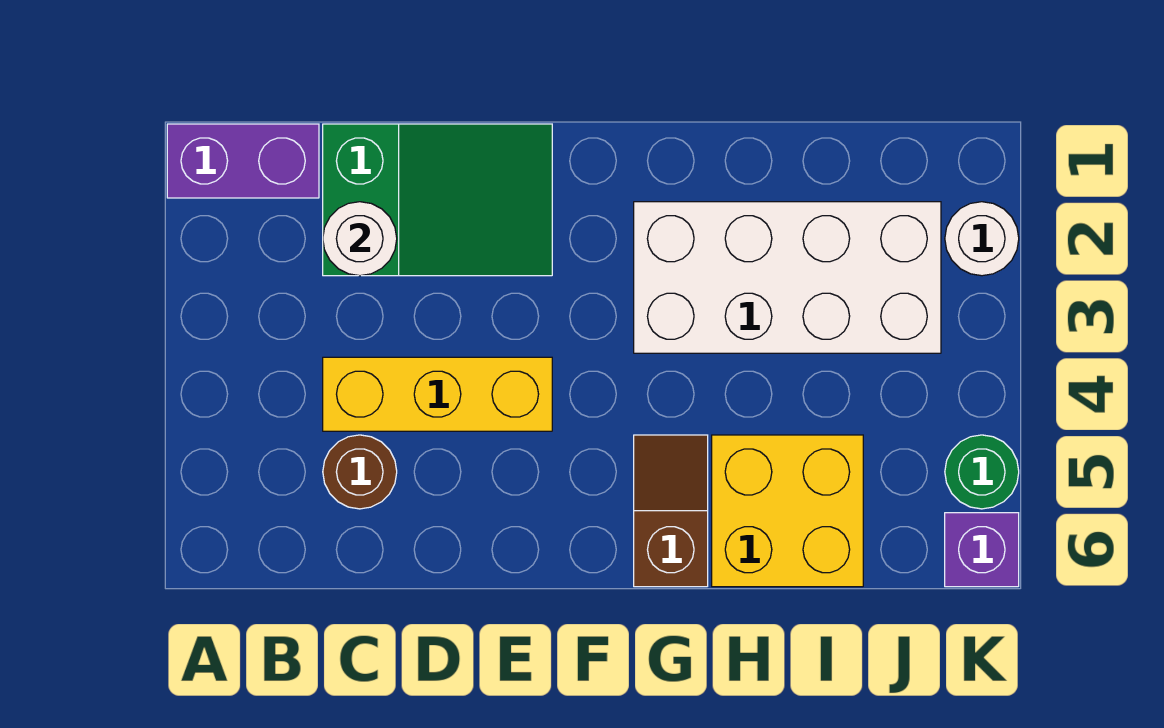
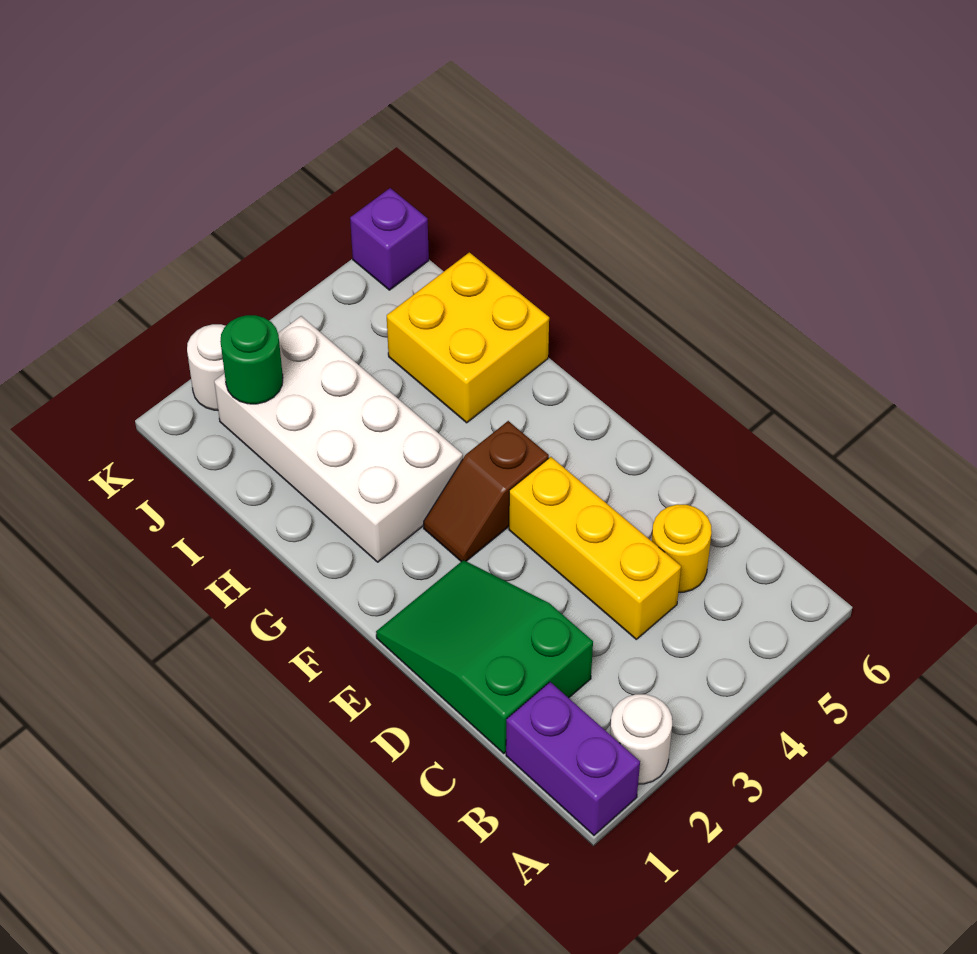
white 1x1 round brick [323,202,397,276] -> white 1x1 round brick moved to [610,694,672,784]
brown 1x1 round brick [323,435,397,509] -> yellow 1x1 round brick [652,504,712,592]
brown 1x2 slope [634,435,708,587] -> brown 1x2 slope moved to [424,421,549,561]
green 1x1 round brick [945,435,1019,509] -> green 1x1 round brick moved to [220,315,283,404]

